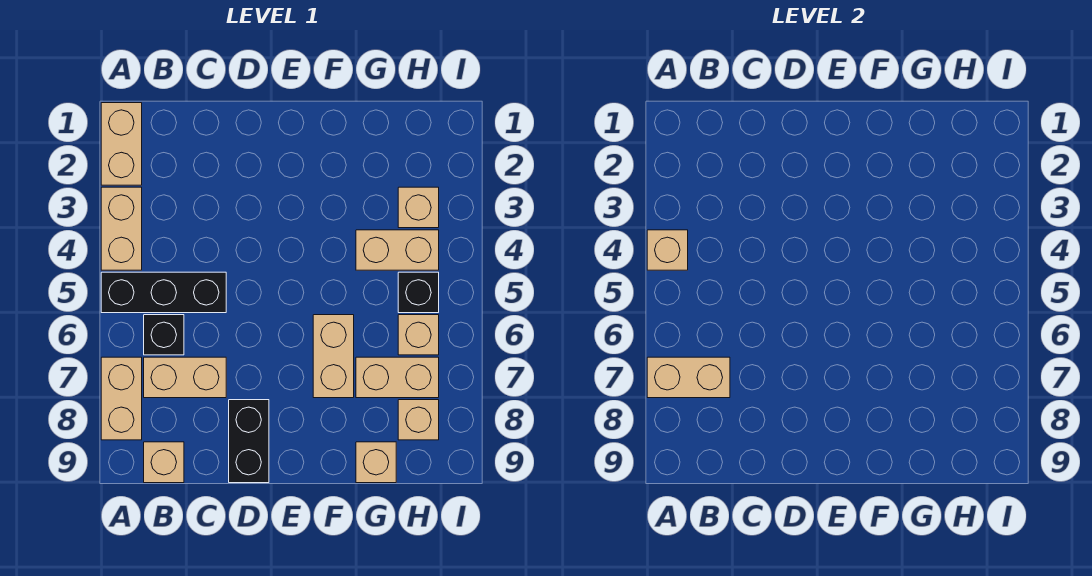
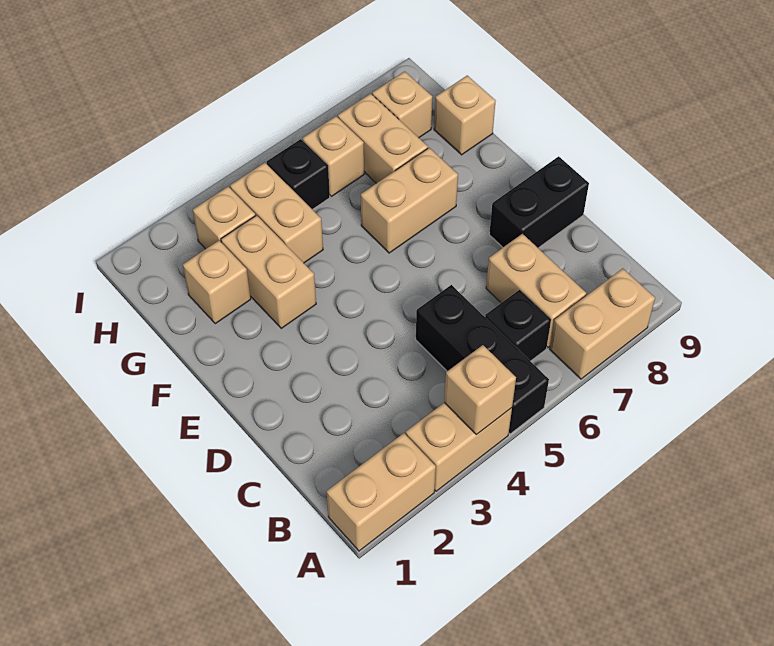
tan 1x2 brick [647,357,730,398] -> tan 1x2 brick moved to [221,215,316,328]
tan 1x1 brick [144,442,184,483] -> tan 1x1 brick moved to [183,241,251,324]

